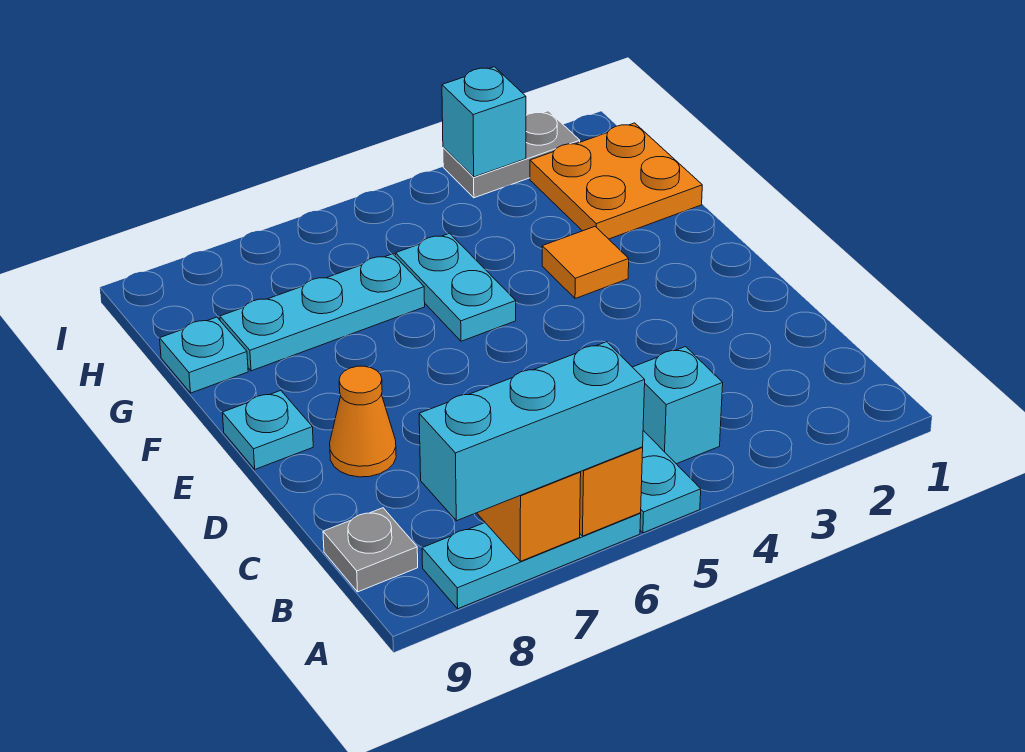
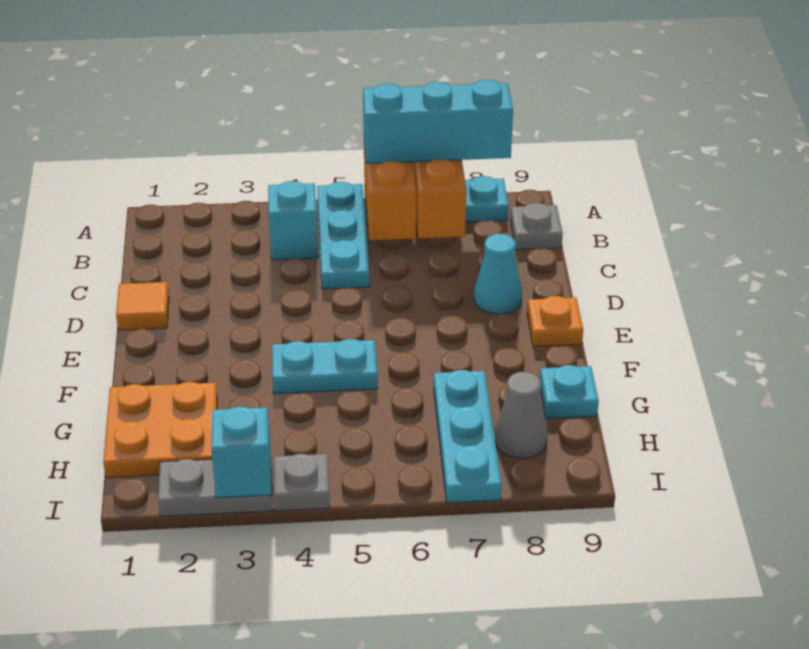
orange 1x1 cone [330,366,396,477] -> cyan 1x1 cone [474,234,522,314]
cyan 1x1 plate [222,391,313,469] -> orange 1x1 plate [527,296,583,347]
orange 1x1 tile [542,227,629,299] -> orange 1x1 tile moved to [116,282,169,330]
cyan 1x2 plate [396,233,516,341] -> cyan 1x2 plate turned to [272,339,378,394]
cyan 1x3 plate [220,254,425,371] -> cyan 1x3 plate turned to [434,370,502,503]
none -> grey 1x1 cone [495,372,547,458]
none -> grey 1x1 plate [274,454,330,511]

